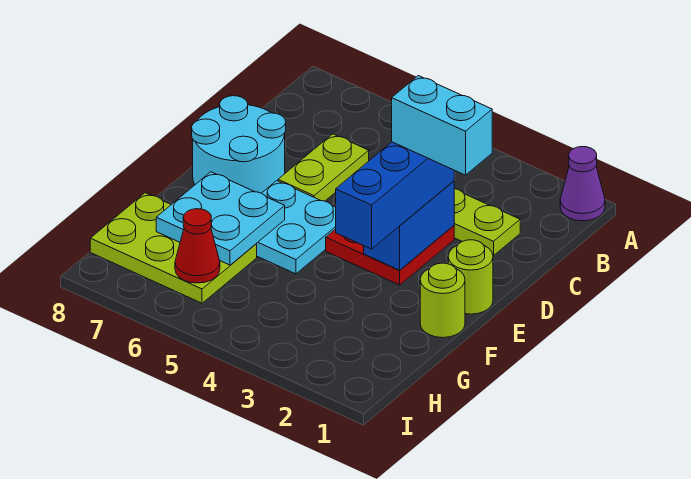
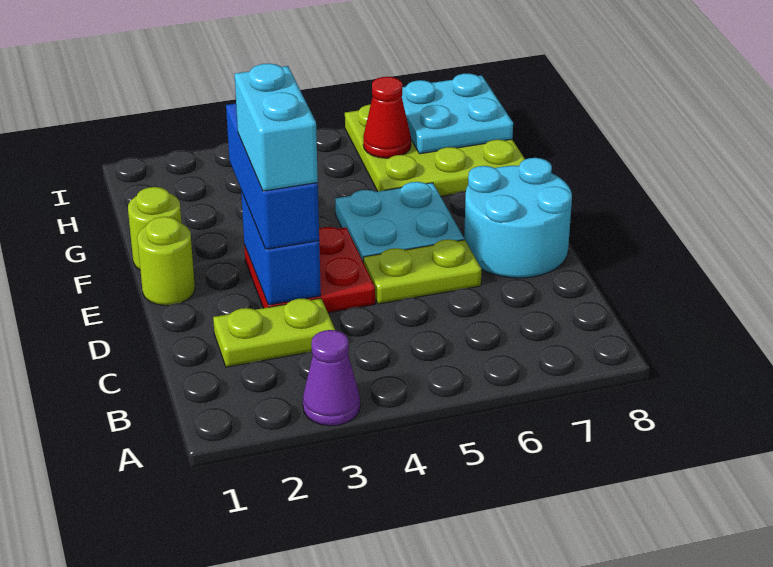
purple 1x1 cone [560,147,605,221] -> purple 1x1 cone moved to [303,330,360,426]
lime 1x2 plate [278,134,369,201] -> lime 1x2 plate turned to [363,239,481,304]
cyan 1x2 brick [392,76,492,175] -> cyan 1x2 brick turned to [234,64,318,191]
cyan 2x2 plate [156,172,285,265] -> cyan 2x2 plate moved to [402,74,513,154]
lime 2x3 plate [90,193,257,303] -> lime 3x3 plate [345,105,525,196]

